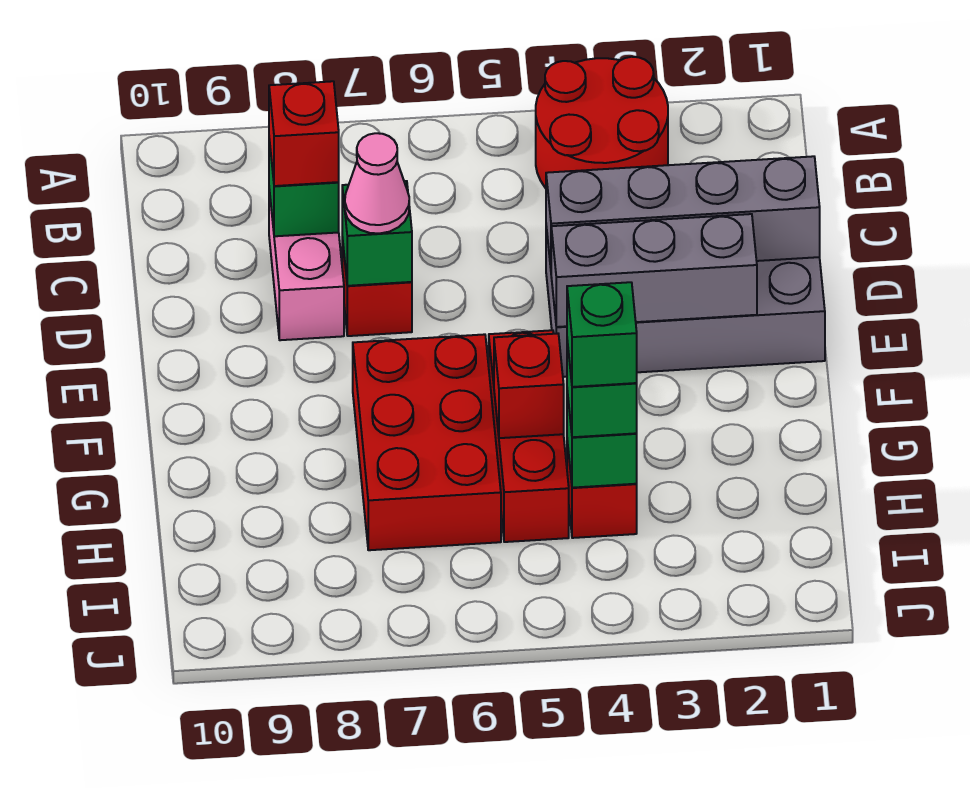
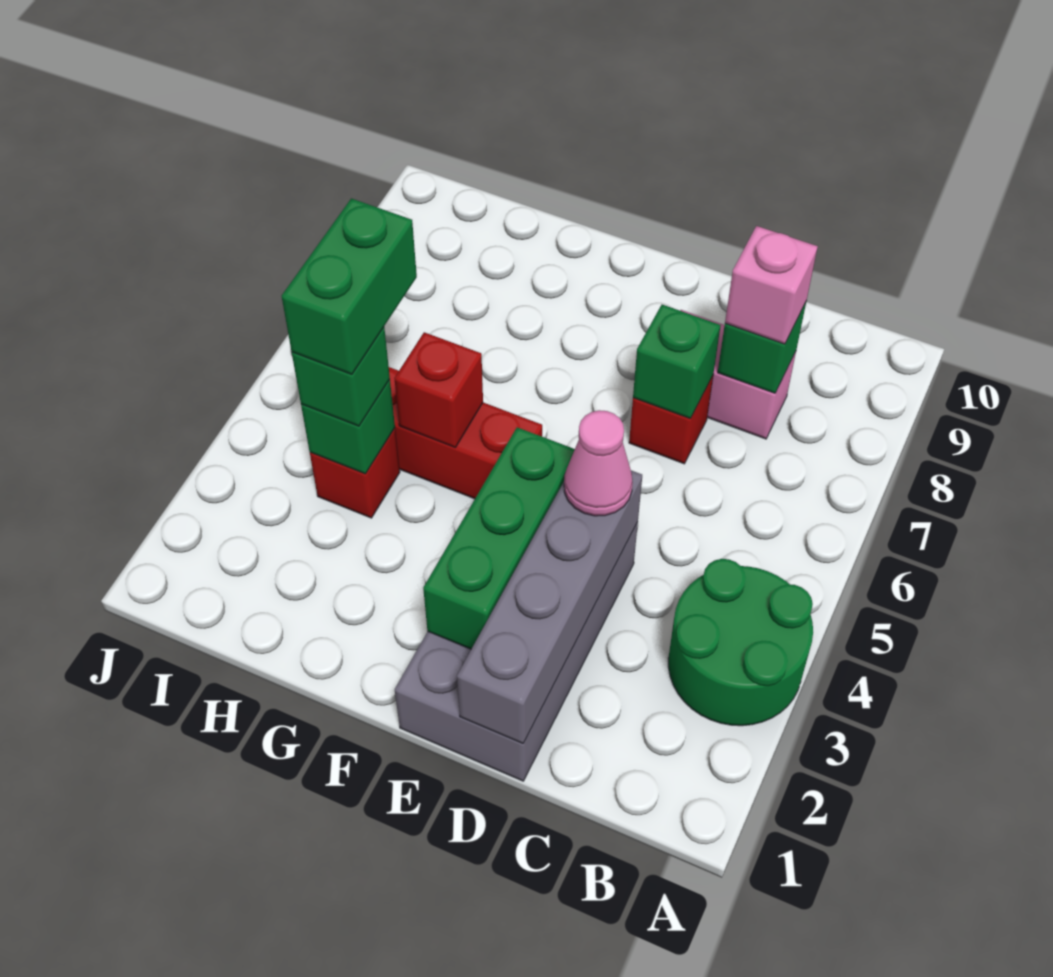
red 2x2 round brick [536,57,668,188] -> green 2x2 round brick [668,559,813,726]
red 1x1 brick [269,81,339,186] -> pink 1x1 brick [725,226,818,344]
pink 1x1 cone [345,133,409,233] -> pink 1x1 cone moved to [564,410,633,516]
grey 1x3 brick [551,214,757,327] -> green 1x3 brick [423,427,575,649]
red 2x3 brick [353,334,501,550] -> none
green 1x1 brick [567,282,637,387] -> green 1x2 brick [282,198,417,374]

